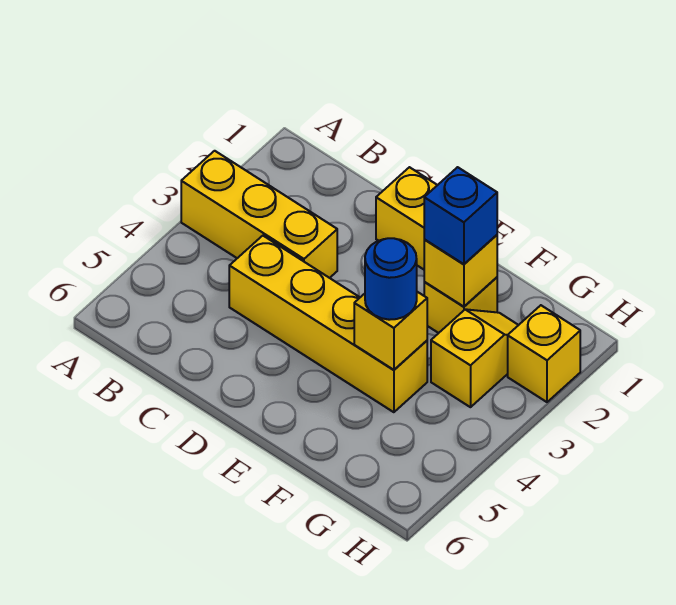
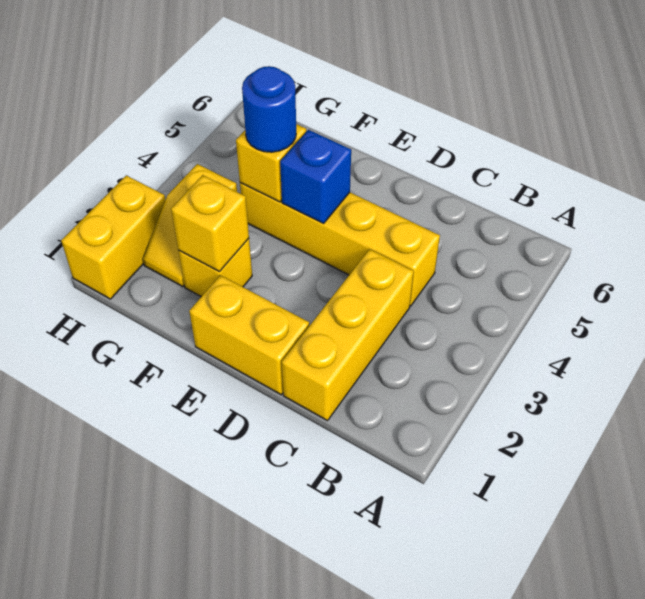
yellow 1x3 brick [181,151,337,278] -> yellow 1x3 brick turned to [282,249,414,421]
blue 1x1 brick [424,167,497,264] -> blue 1x1 brick moved to [280,130,351,224]
yellow 1x1 brick [508,305,580,402] -> yellow 1x2 brick [61,175,165,299]

